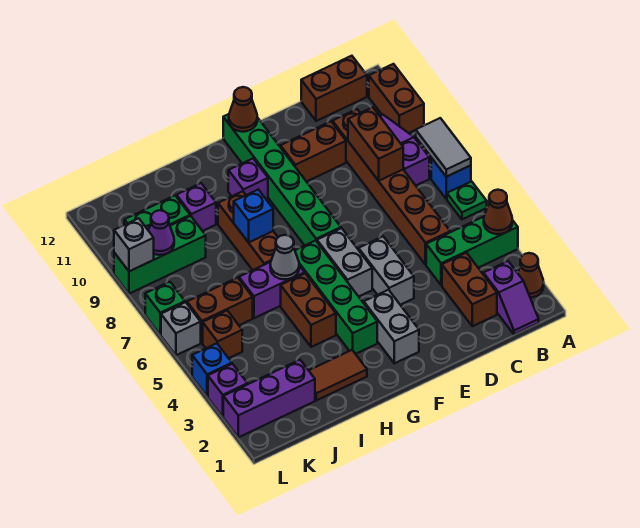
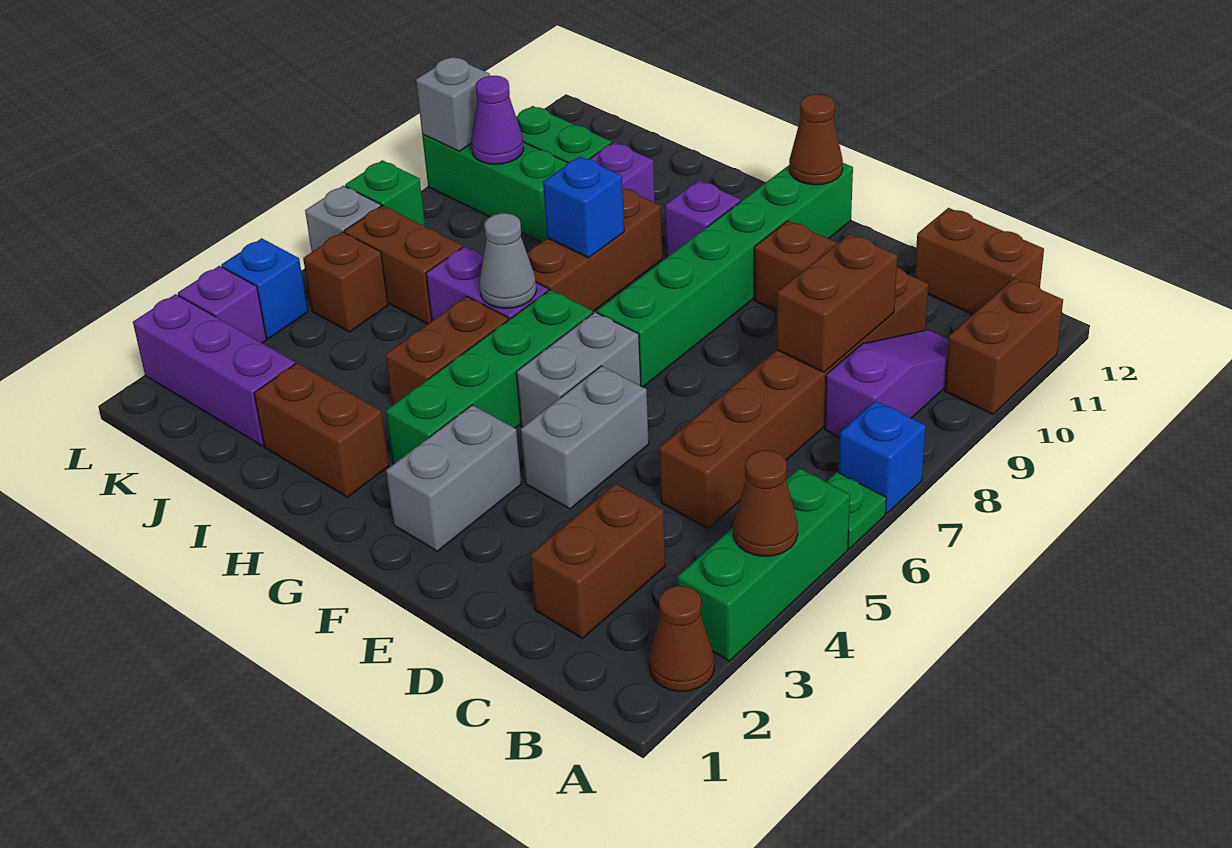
green 1x3 brick [426,217,518,285] -> green 1x3 brick turned to [678,468,850,661]
grey 1x2 tile [416,118,471,177] -> none
purple 1x2 slope [483,261,539,334] -> none
brown 1x2 tile [309,350,367,400] -> brown 1x2 brick [254,363,389,497]

